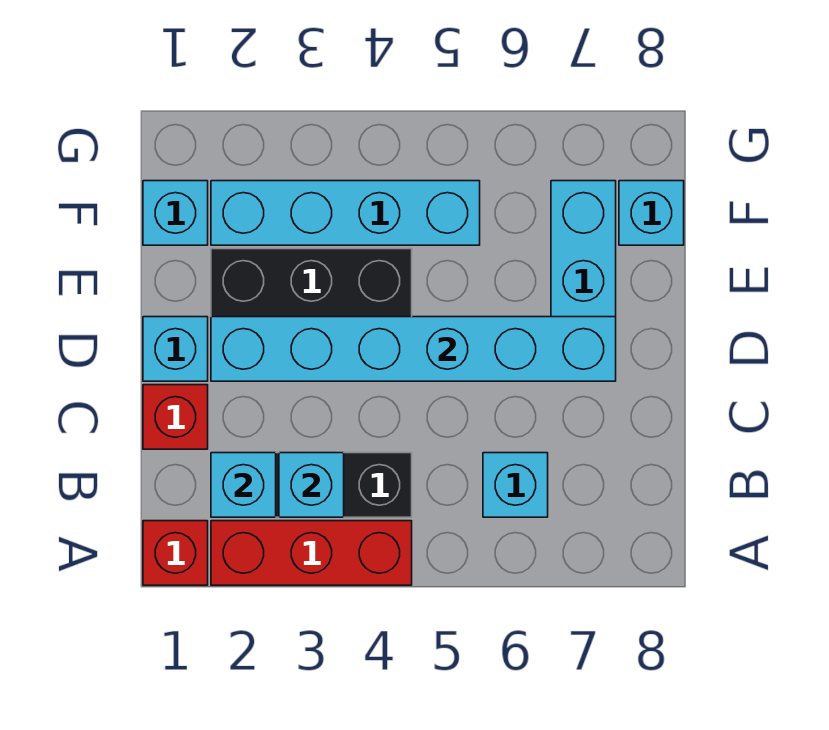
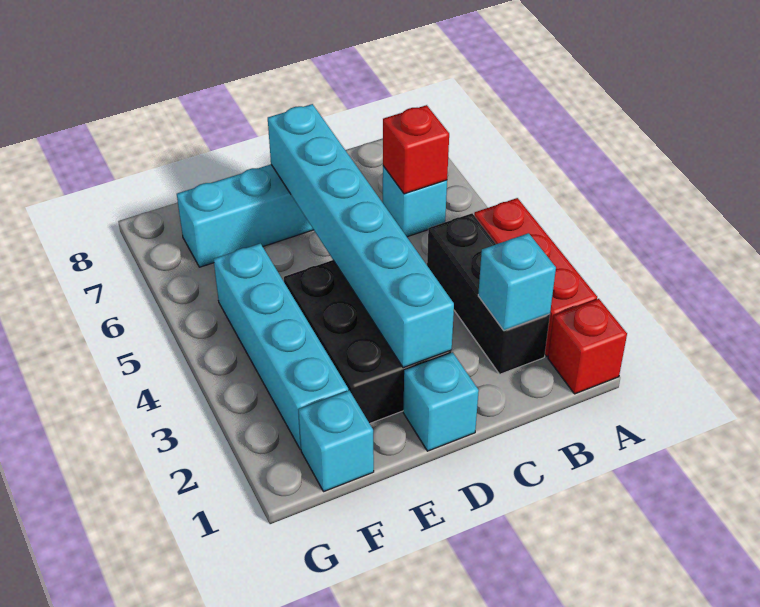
cyan 1x1 brick [279,453,344,517] -> none
red 1x1 brick [143,385,208,449] -> red 1x1 brick moved to [383,105,449,194]
cyan 1x1 brick [619,181,684,245] -> none

